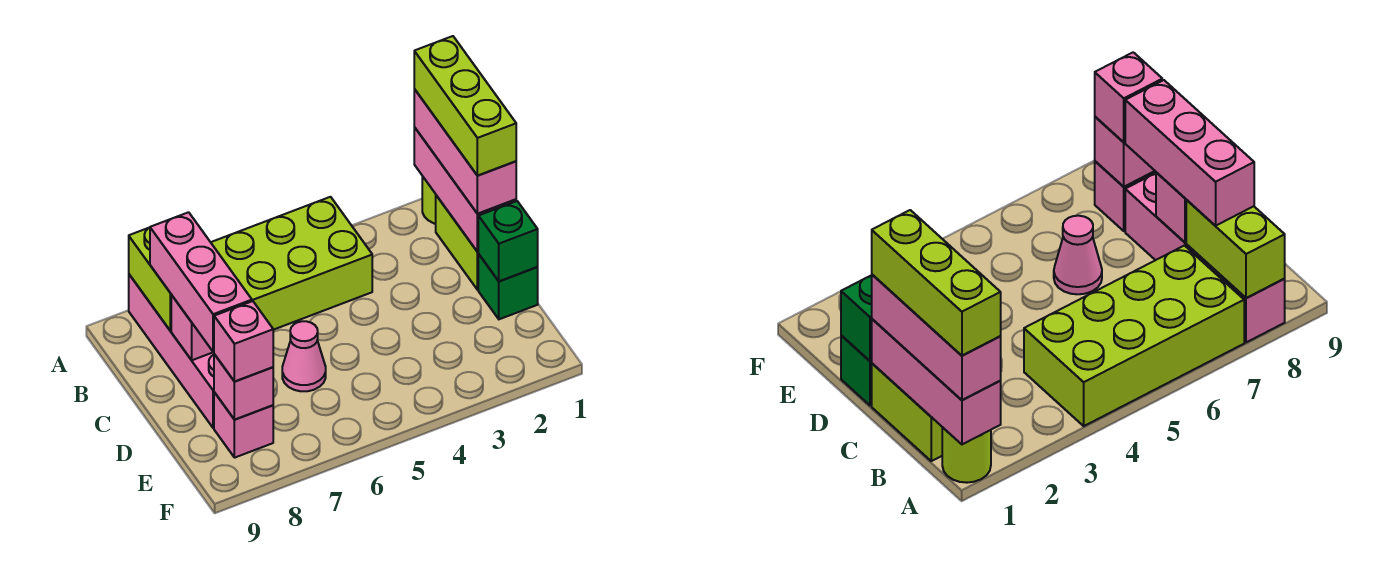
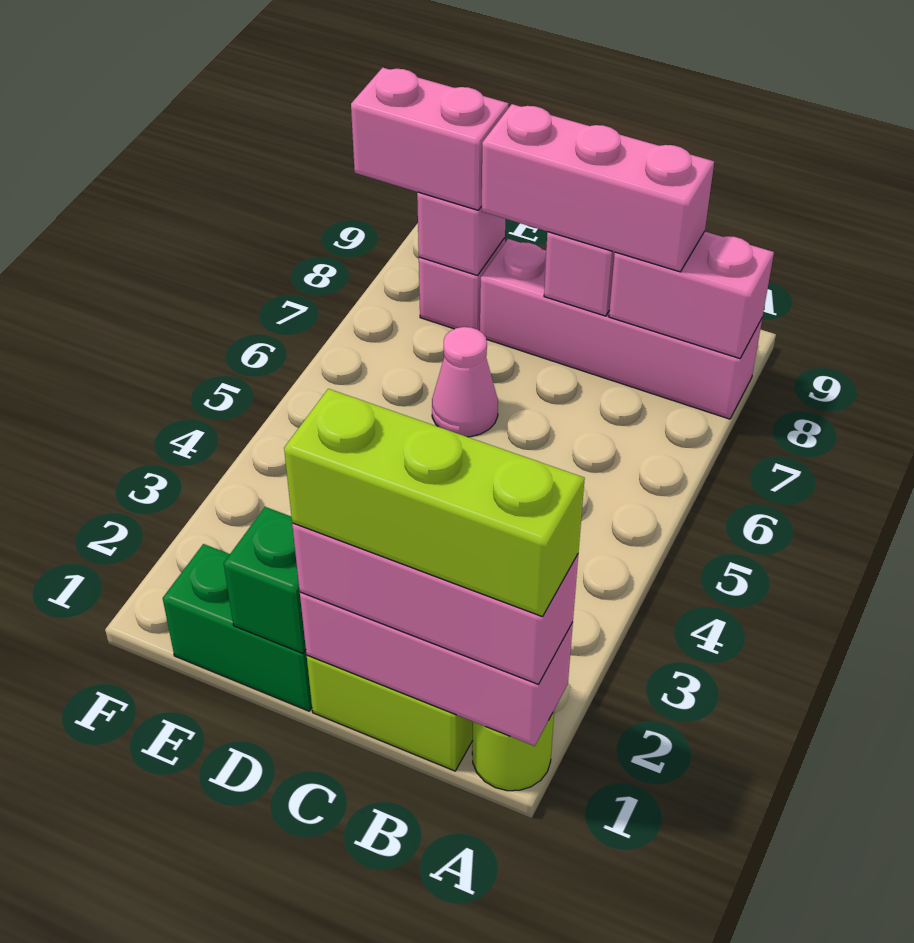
lime 2x4 brick [211,197,372,330] -> none
lime 1x2 brick [129,228,172,331] -> pink 1x2 brick [609,231,774,358]
green 1x1 brick [478,254,538,319] -> green 1x2 brick [163,544,312,711]
pink 1x1 brick [214,301,273,382] -> pink 1x2 brick [351,68,509,210]

